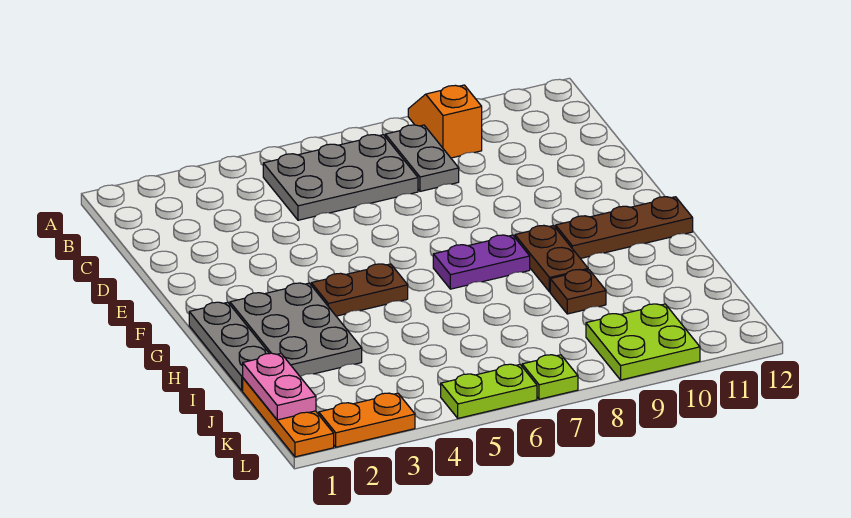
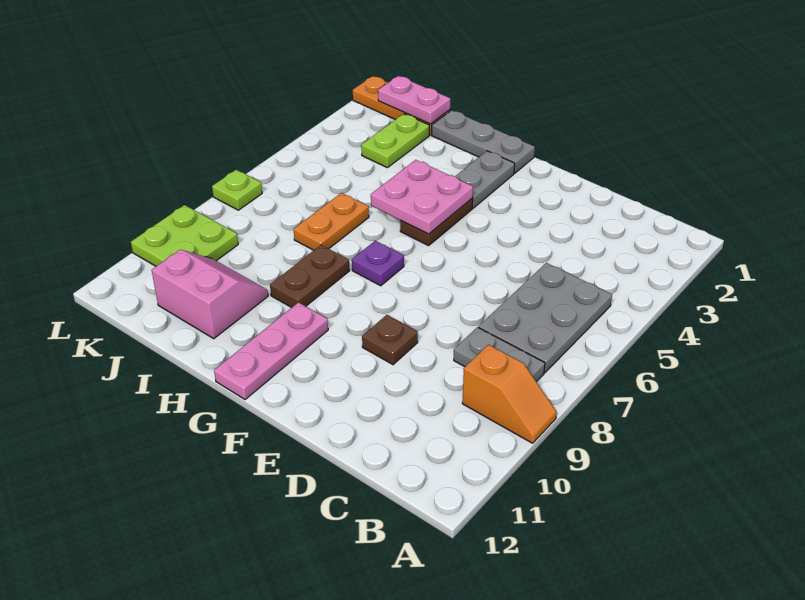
grey 2x3 plate [230,283,362,376] -> grey 1x2 plate [455,151,515,208]
none -> pink 2x2 plate [371,160,473,234]
purple 1x2 plate [433,235,530,289] -> purple 1x1 plate [352,241,404,286]
brown 1x2 plate [515,225,588,292] -> brown 1x2 plate turned to [270,245,350,308]
brown 1x3 plate [556,197,693,259] -> pink 1x3 plate [214,302,328,400]
brown 1x1 plate [550,269,606,314] -> brown 1x1 plate moved to [362,315,418,365]
none -> pink 2x2 slope [152,250,268,339]
orange 1x2 plate [319,393,415,447] -> orange 1x2 plate moved to [294,193,369,250]
lime 1x2 plate [441,364,537,418] -> lime 1x2 plate moved to [361,114,430,168]

